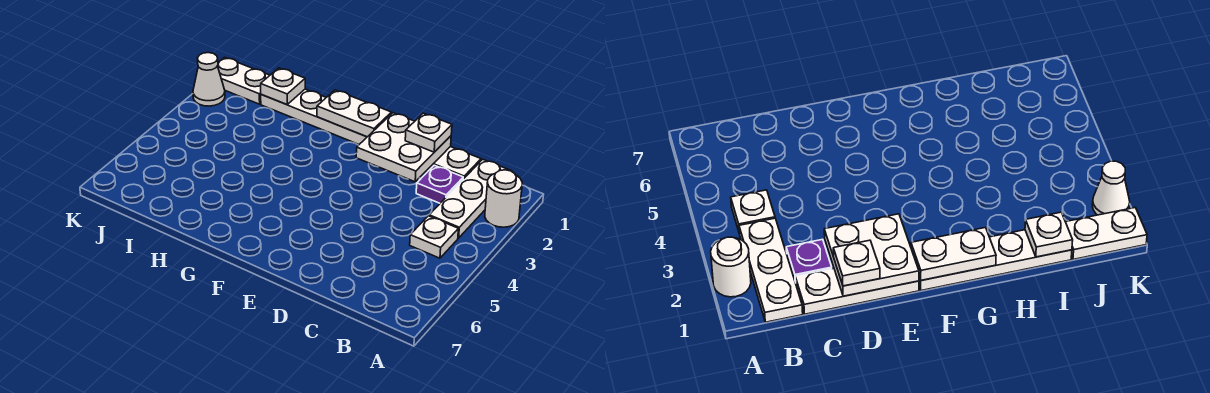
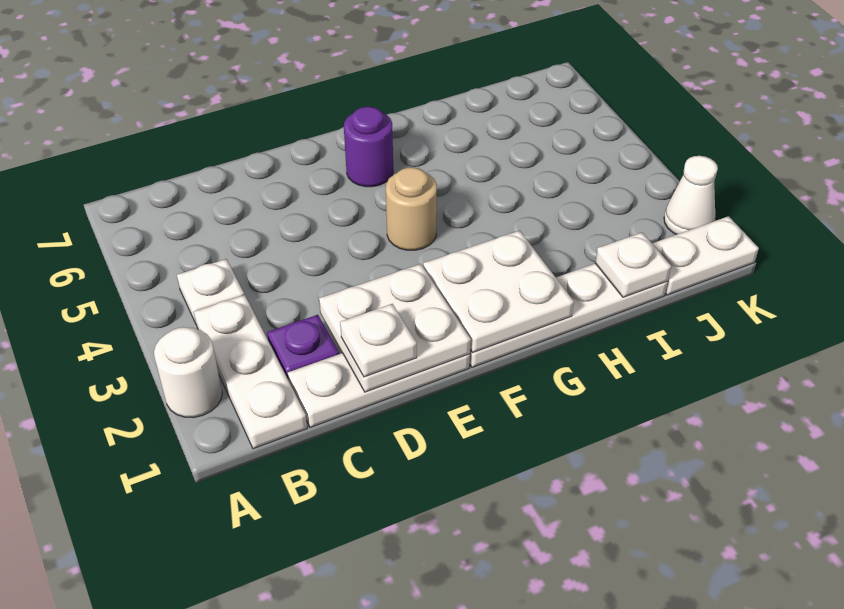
white 1x2 plate [317,90,391,137] -> white 2x2 plate [423,231,574,353]
none -> tan 1x1 round brick [386,167,437,250]
none -> purple 1x1 round brick [344,107,393,187]

